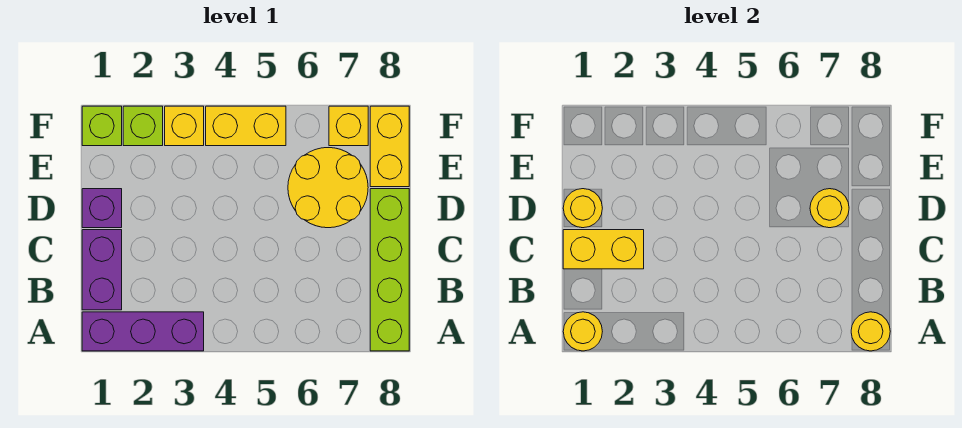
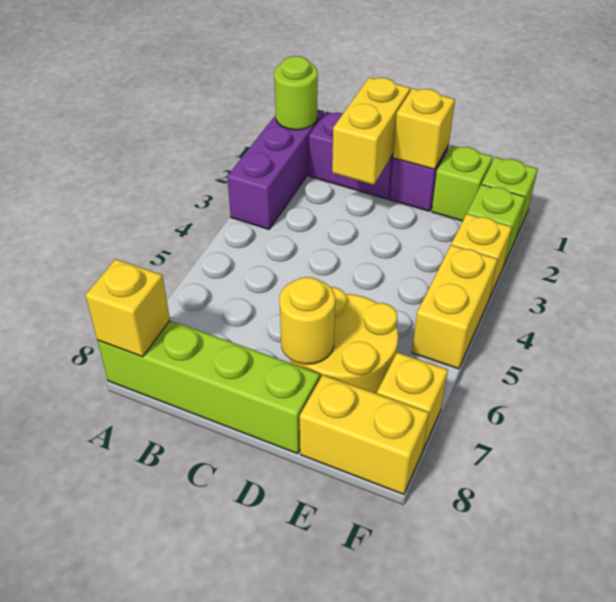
yellow 1x1 round brick [563,312,602,351] -> lime 1x1 round brick [274,56,318,130]
yellow 1x1 round brick [851,312,890,351] -> yellow 1x1 brick [86,259,170,357]
yellow 1x1 round brick [563,189,602,228] -> yellow 1x1 brick [393,88,455,169]
none -> lime 1x1 brick [432,145,493,221]

